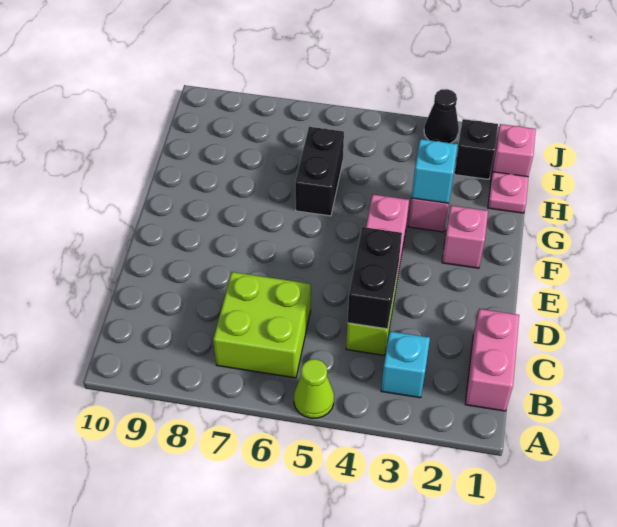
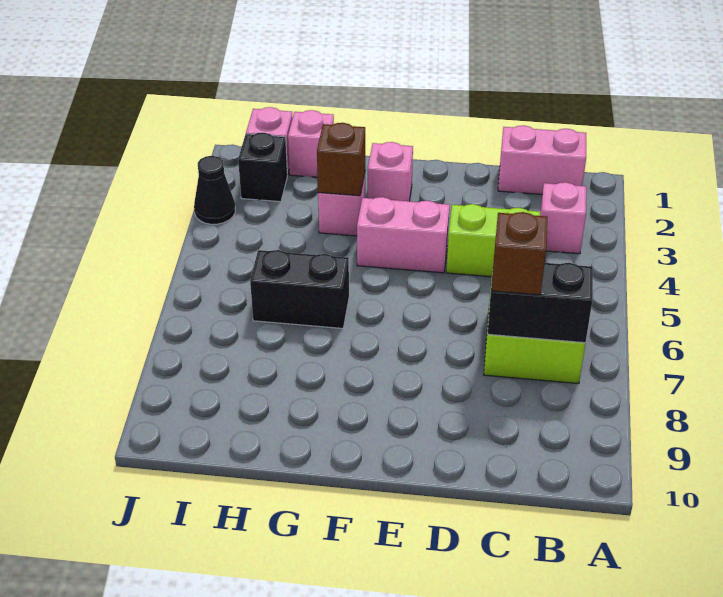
lime 1x1 cone [294,359,334,418] -> none
cyan 1x1 brick [381,331,430,398] -> pink 1x1 brick [540,182,586,254]
black 1x2 brick [348,227,402,329] -> black 1x2 brick moved to [487,263,593,343]
none -> brown 1x1 brick [491,212,547,295]
cyan 1x1 brick [412,139,458,204] -> brown 1x1 brick [317,123,365,196]
pink 1x1 plate [488,172,528,213] -> pink 1x1 brick [288,110,334,177]

